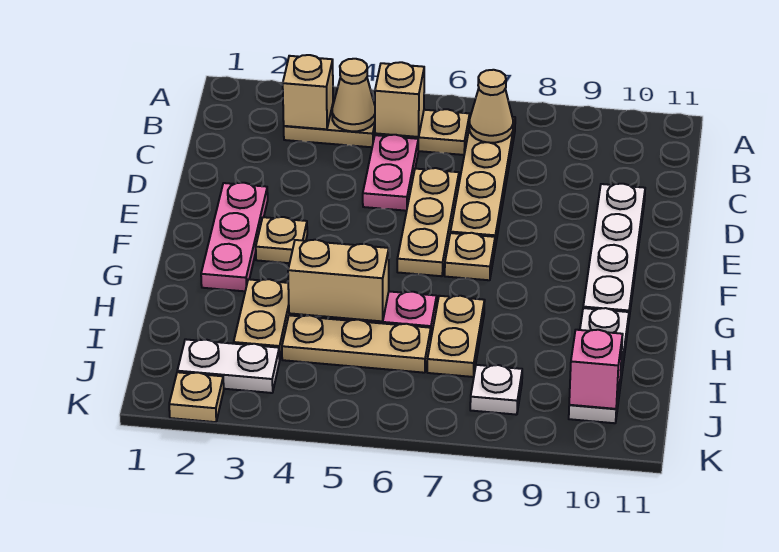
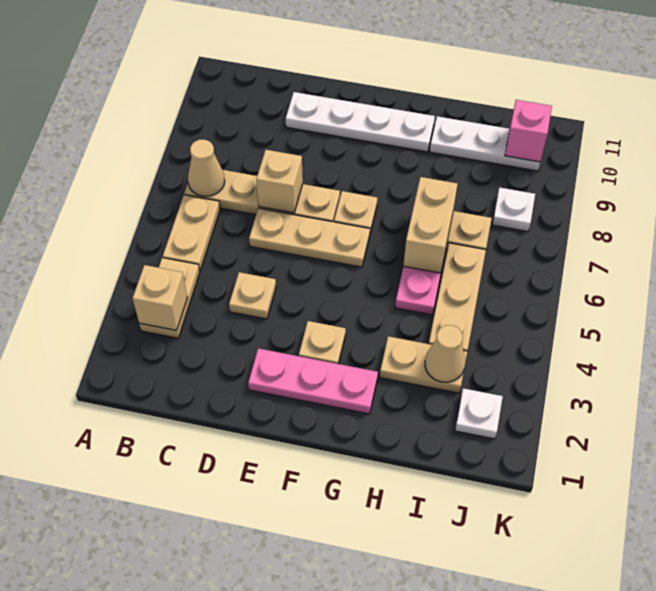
tan 1x1 cone [332,59,375,131] -> tan 1x1 cone moved to [425,325,465,382]
tan 1x1 brick [375,62,424,137] -> tan 1x1 brick moved to [256,150,303,213]
pink 1x2 plate [363,135,418,211] -> none
tan 1x2 brick [288,240,389,321] -> tan 1x2 brick moved to [403,177,458,273]
white 1x2 plate [177,339,280,393] -> white 1x1 plate [455,388,503,439]
tan 1x1 plate [169,372,224,422] -> tan 1x1 plate moved to [229,272,276,319]

